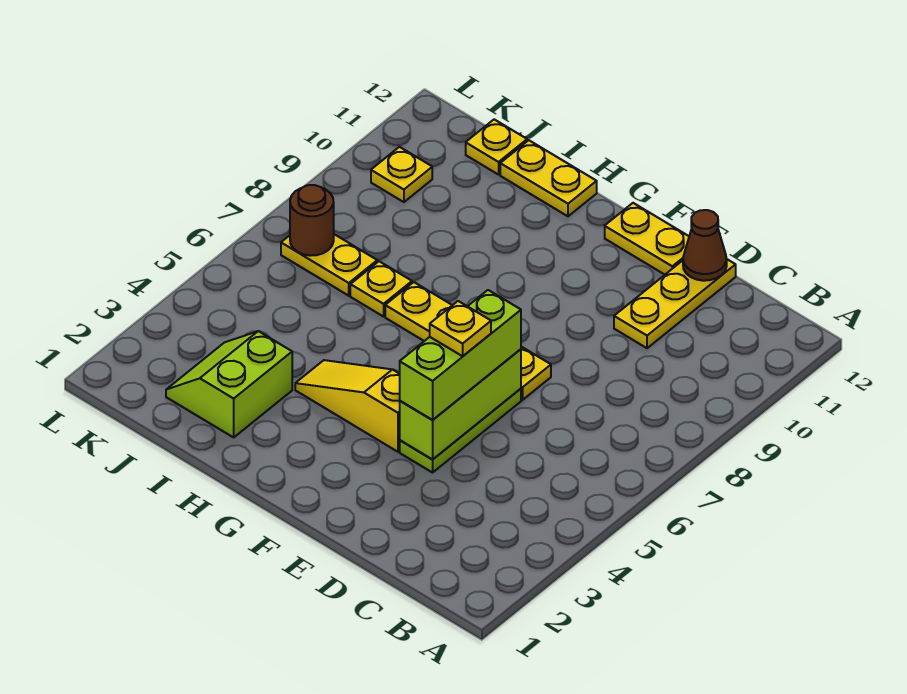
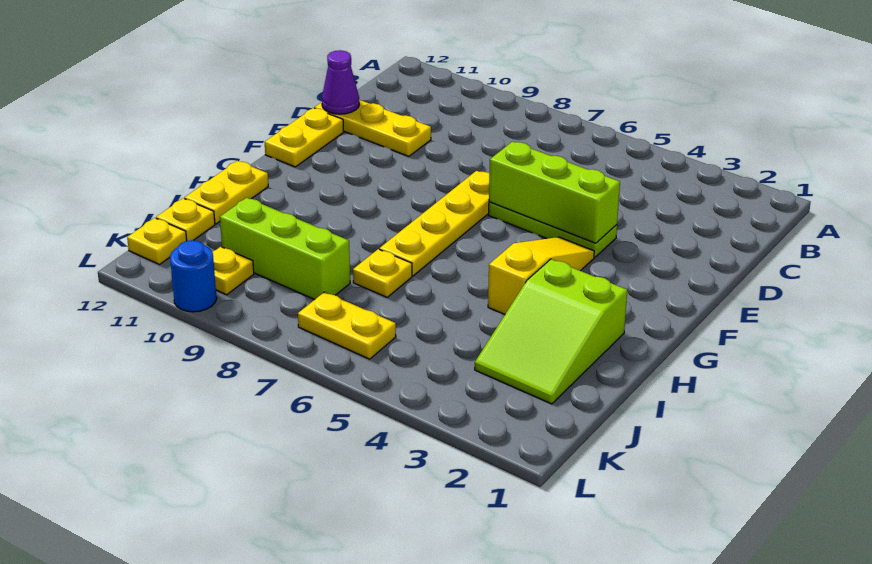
brown 1x1 cone [683,210,727,281] -> purple 1x1 cone [322,50,359,114]
lime 1x3 brick [400,290,521,420] -> lime 1x3 brick moved to [220,198,350,300]
yellow 1x1 plate [430,301,491,356] -> yellow 1x1 plate moved to [127,218,187,264]
yellow 1x3 slope [295,360,400,452] -> yellow 1x3 slope turned to [488,237,594,314]
lime 2x2 slope [166,331,292,437] -> lime 2x3 slope [475,259,627,404]
yellow 1x2 plate [281,234,377,296] -> yellow 1x2 plate turned to [298,292,396,359]
brown 1x1 round brick [290,185,334,256] -> none
none -> blue 1x1 round brick [170,240,217,312]

